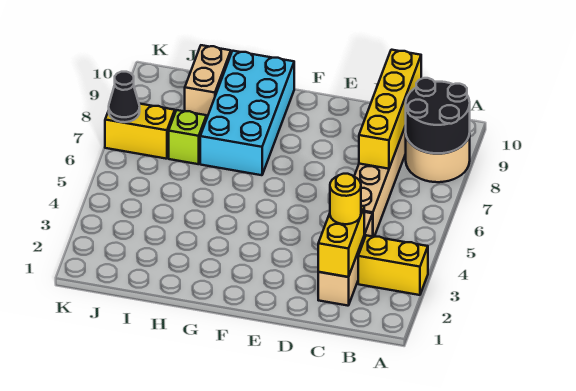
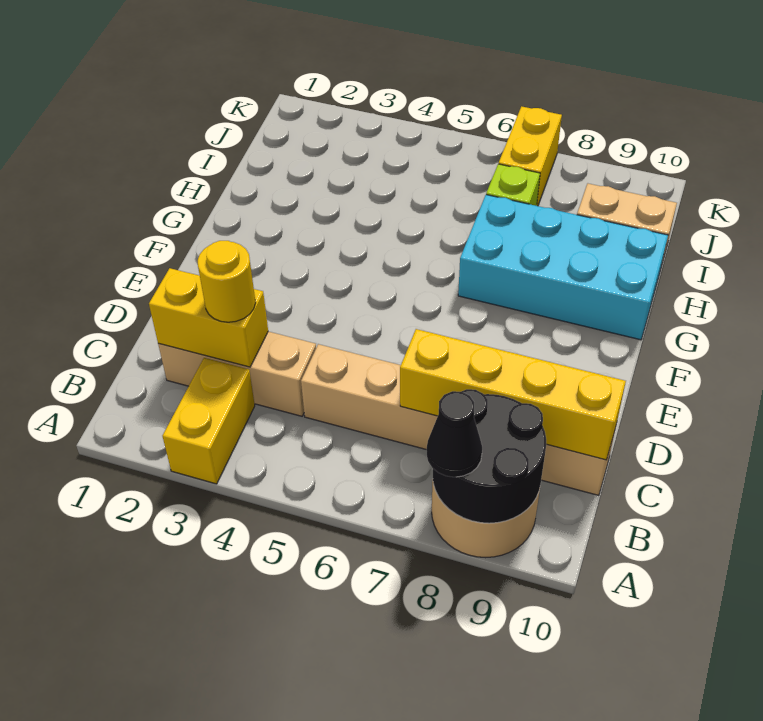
black 1x1 cone [109,72,140,122] -> black 1x1 cone moved to [427,391,482,477]

